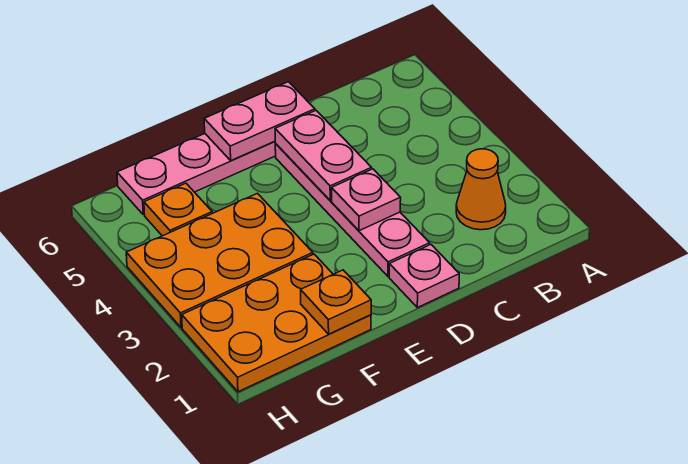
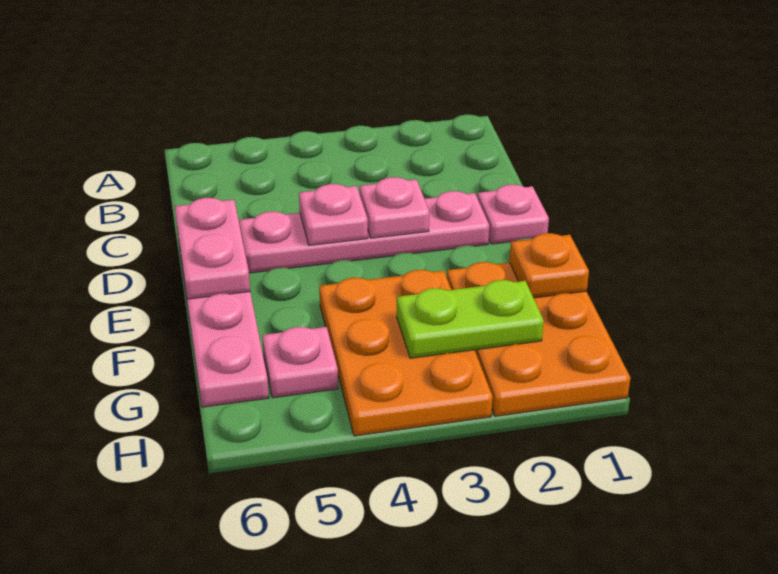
orange 1x1 cone [456,149,506,230] -> none
pink 1x2 plate [275,111,372,200] -> pink 1x1 plate [299,184,368,245]
none -> lime 1x2 plate [397,280,544,358]
orange 1x1 plate [144,183,212,236] -> pink 1x1 plate [262,327,338,398]

